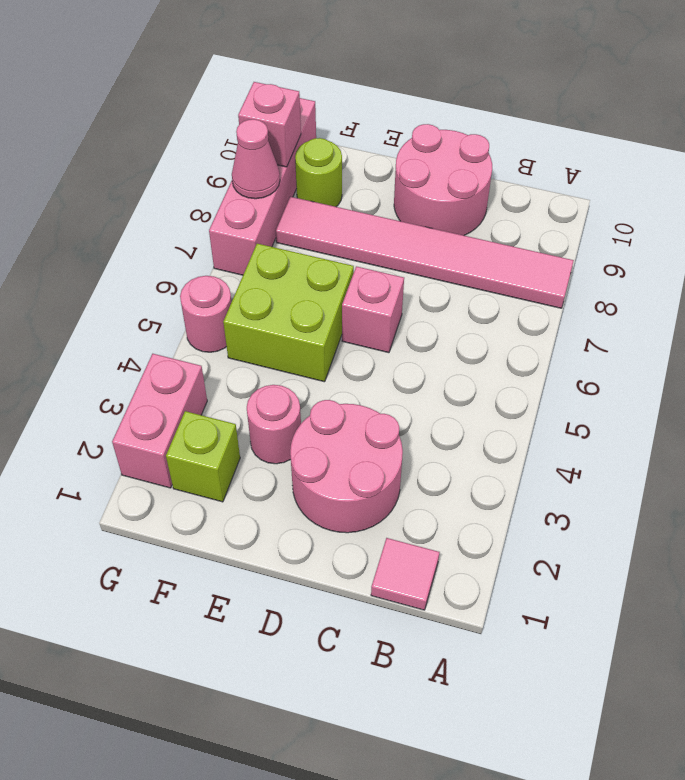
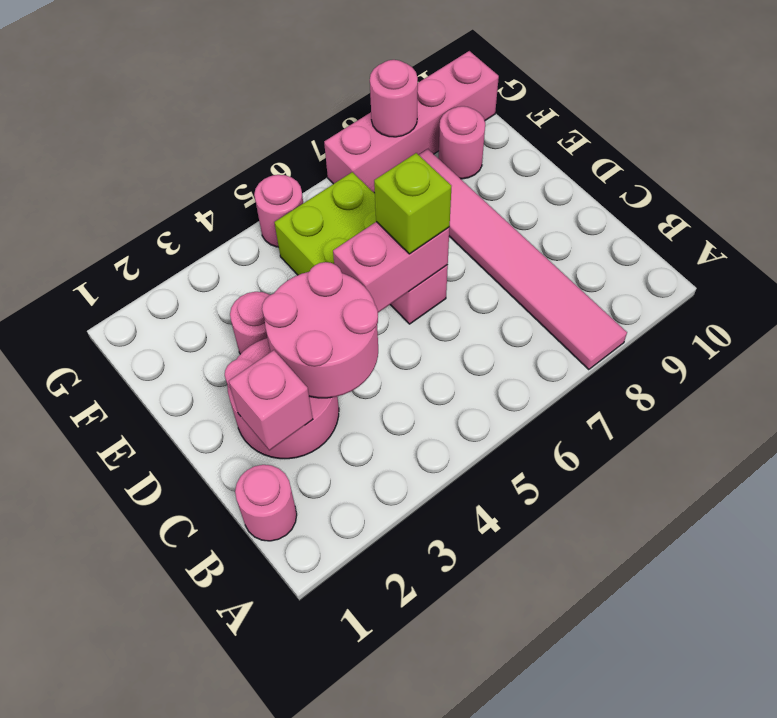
pink 1x1 tile [371,538,440,610] -> pink 1x1 round brick [235,465,297,541]
pink 2x2 round brick [394,124,492,236] -> pink 2x2 round brick moved to [262,262,378,398]
lime 1x1 brick [166,411,240,502] -> lime 1x1 brick moved to [374,153,451,254]
lime 1x1 round brick [295,138,342,207] -> pink 1x1 round brick [438,106,485,179]
pink 1x2 brick [112,354,207,488] -> pink 1x2 brick moved to [333,222,450,313]
pink 1x1 cone [232,119,280,199] -> pink 1x1 round brick [370,60,418,137]
pink 1x1 brick [238,82,301,167] -> pink 1x1 brick moved to [229,350,313,450]

